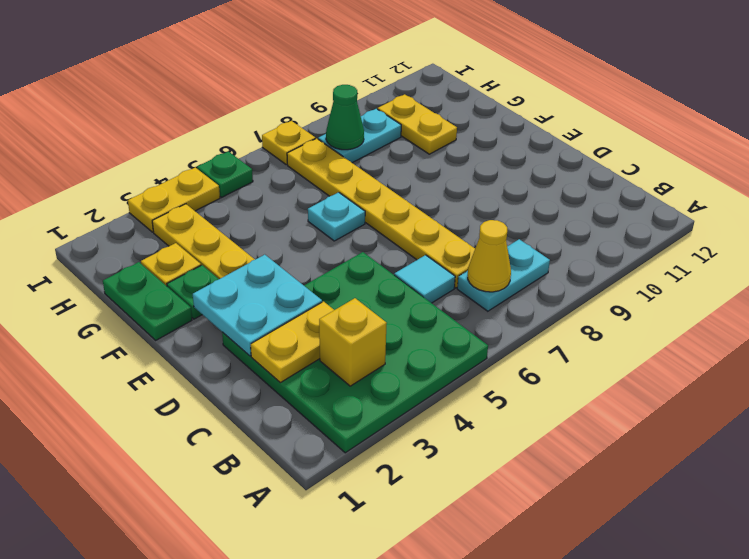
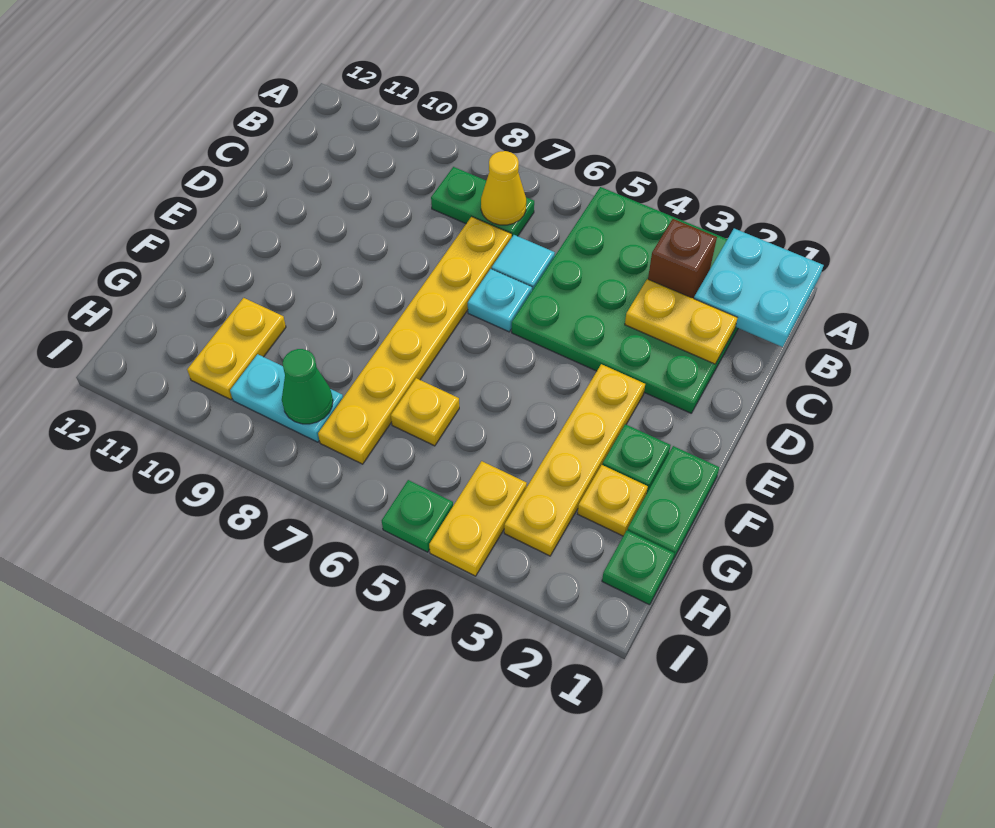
yellow 1x1 brick [319,298,387,386] -> brown 1x1 brick [648,219,717,299]
cyan 1x2 plate [457,239,550,311] -> green 1x2 plate [431,167,534,237]
cyan 2x2 plate [193,255,322,356] -> cyan 2x2 plate moved to [694,229,824,347]
cyan 1x1 plate [308,192,365,241] -> cyan 1x1 plate moved to [468,269,532,332]
none -> green 1x1 plate [602,531,674,605]
yellow 1x2 plate [128,167,220,232] -> yellow 1x2 plate turned to [429,461,527,576]
yellow 1x1 plate [262,121,316,165] -> yellow 1x1 plate moved to [391,378,459,446]

